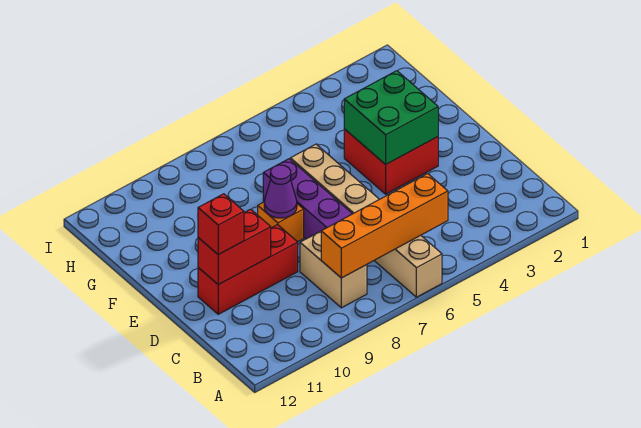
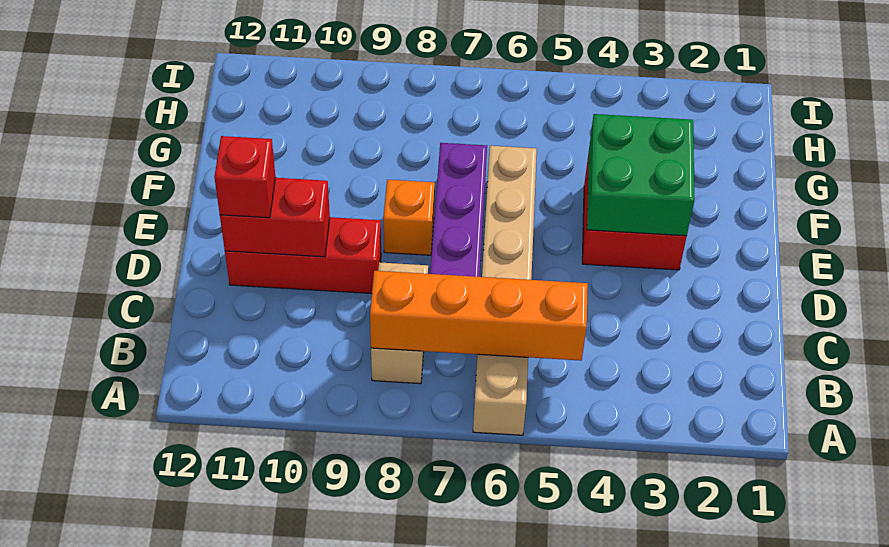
purple 1x1 cone [264,165,297,218] -> none

